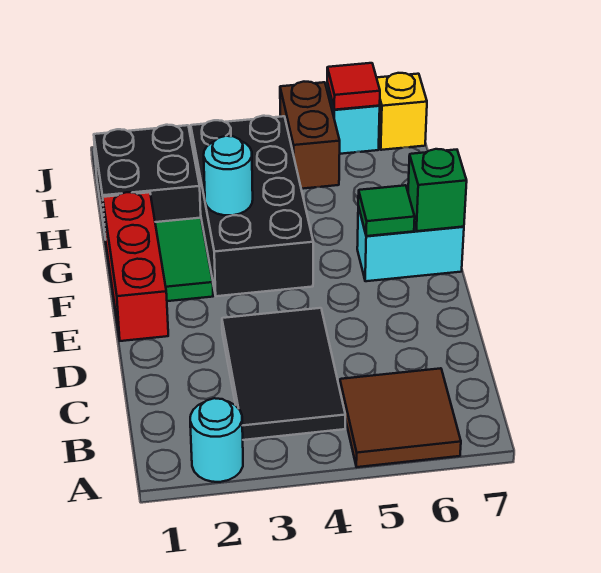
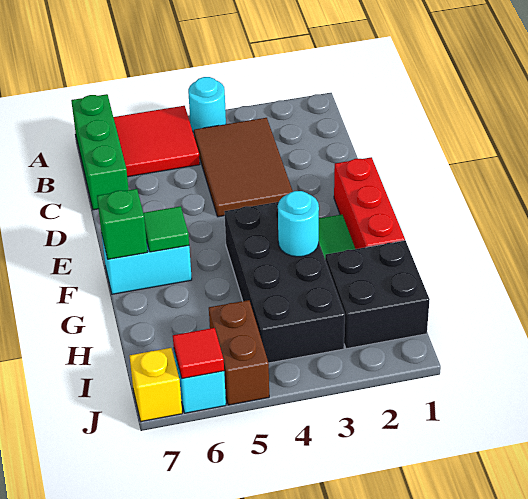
cyan 1x1 round brick [190,398,243,482] -> cyan 1x1 round brick moved to [188,77,226,132]
brown 2x2 tile [340,368,461,467] -> red 2x2 tile [113,106,200,177]
none -> green 1x3 brick [71,94,129,210]
black 2x3 tile [222,308,345,440] -> brown 2x3 tile [194,118,293,217]

